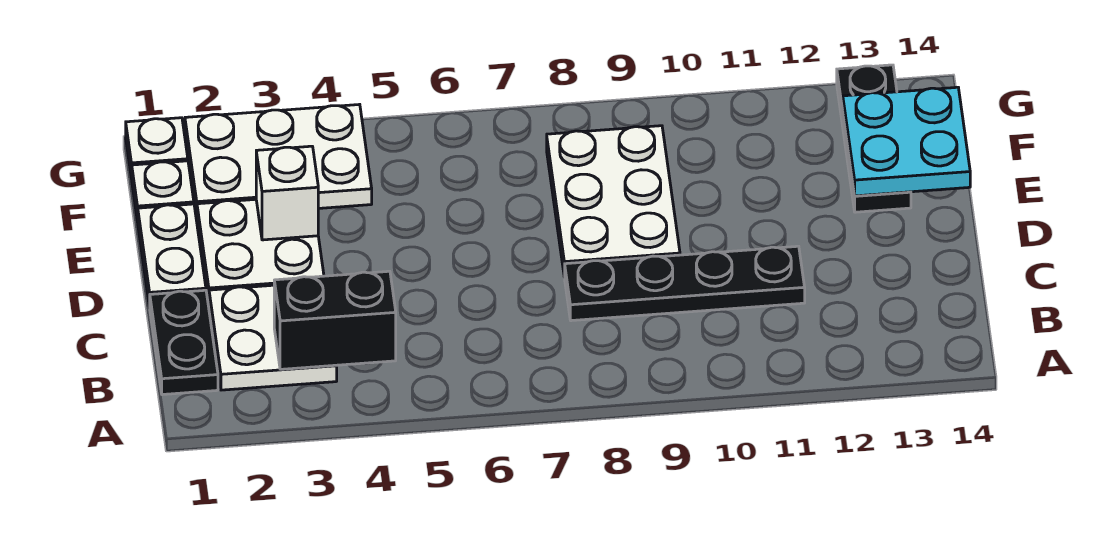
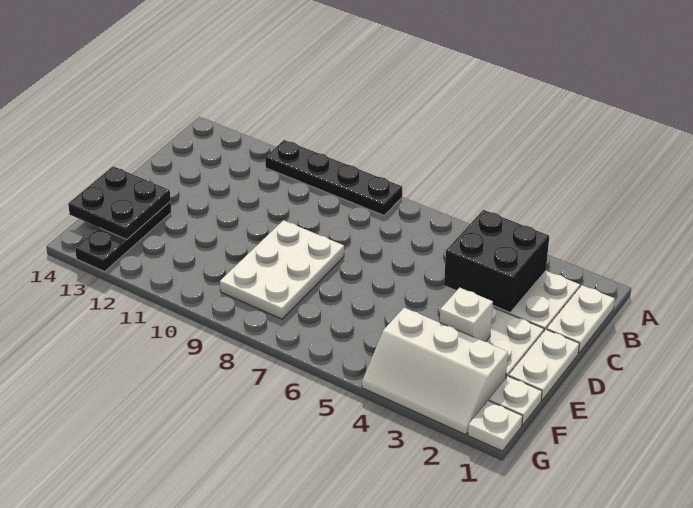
black 1x2 plate [150,290,218,395] -> white 1x2 plate [547,285,615,353]
black 1x2 brick [274,271,396,369] -> black 2x2 brick [444,210,549,313]
black 1x4 plate [565,246,805,321] -> black 1x4 plate moved to [265,140,402,215]
cyan 2x2 plate [843,87,970,196] -> black 2x2 plate [68,166,171,239]
white 2x3 plate [185,104,372,216] -> white 2x3 slope [362,308,508,435]

